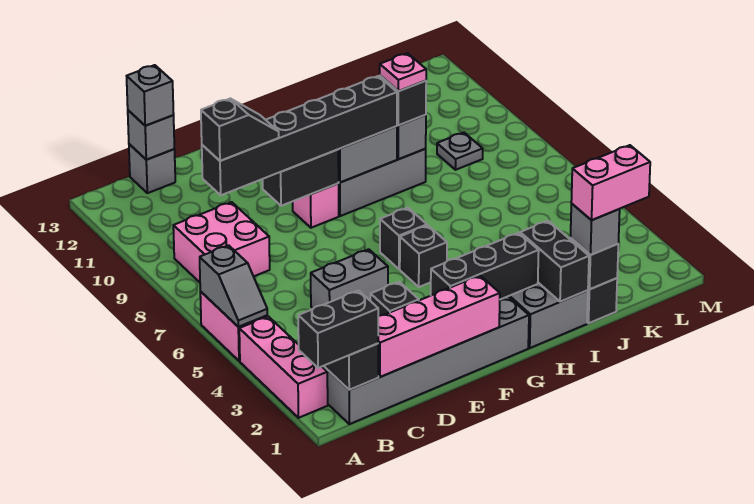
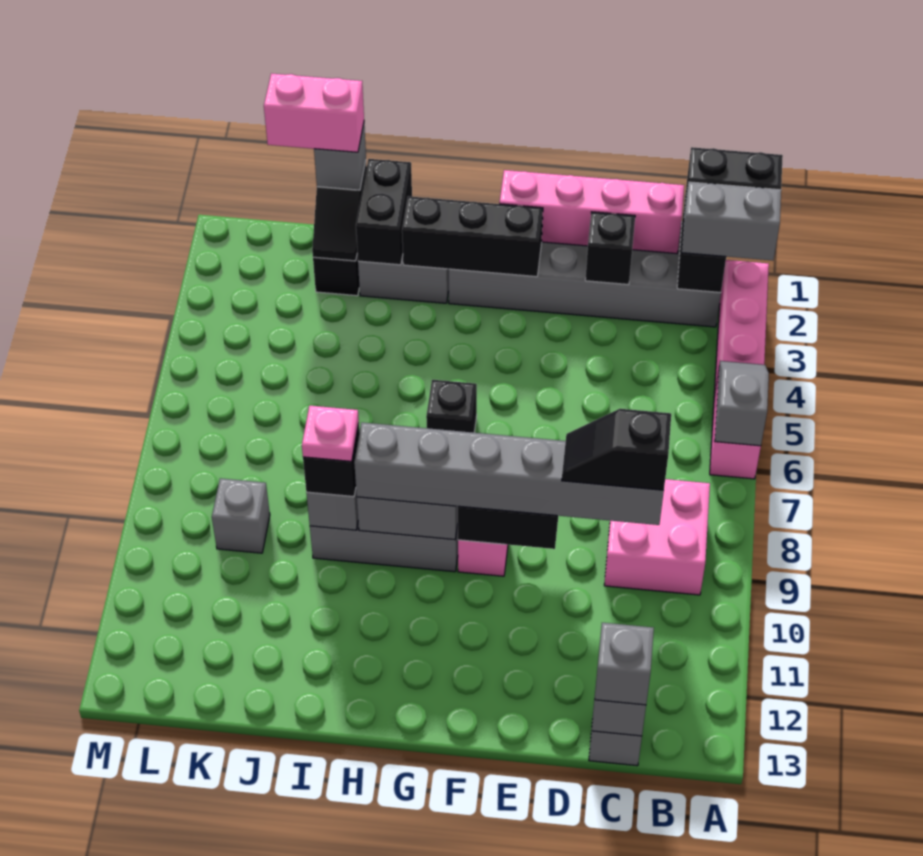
black 1x6 brick [202,76,397,195] -> grey 1x6 brick [354,422,664,525]
grey 1x2 brick [311,249,388,308] -> grey 1x2 brick moved to [682,182,781,261]
black 1x1 brick [400,225,447,287] -> none
grey 1x1 plate [437,133,483,170] -> grey 1x1 brick [212,478,270,553]

